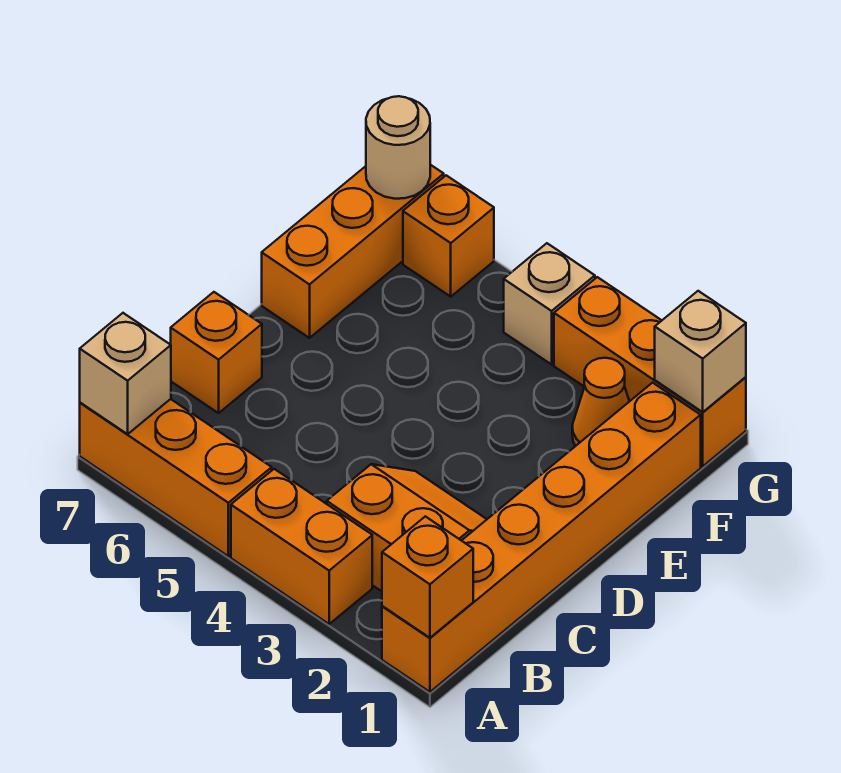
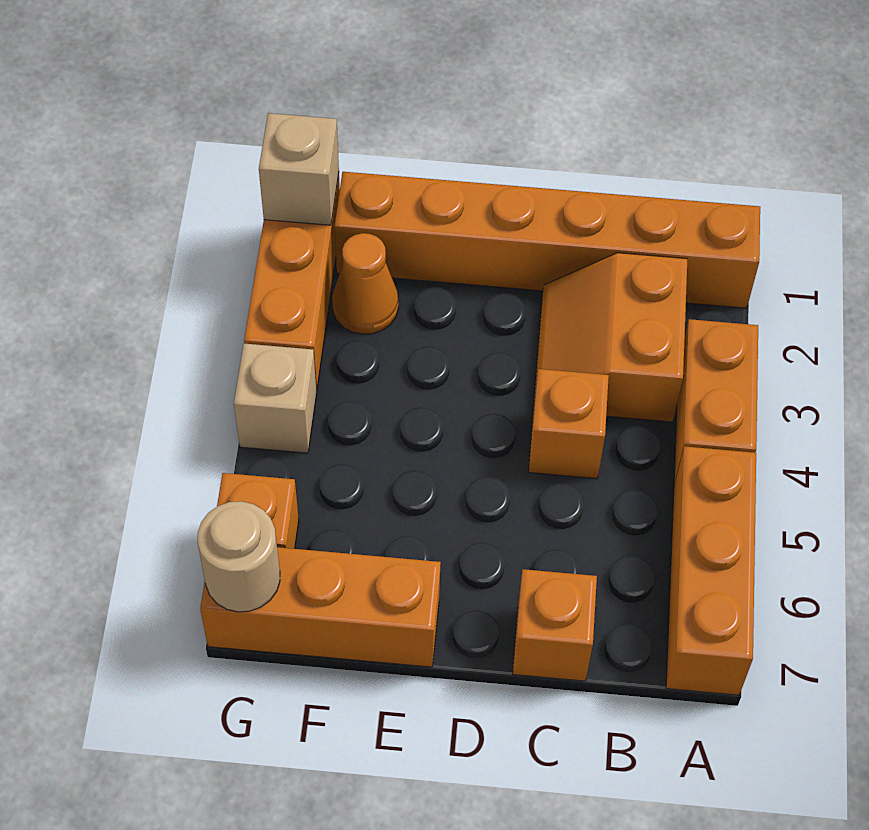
orange 1x1 brick [382,516,473,638] -> orange 1x1 brick moved to [529,369,609,479]
tan 1x1 brick [80,313,171,434] -> none

